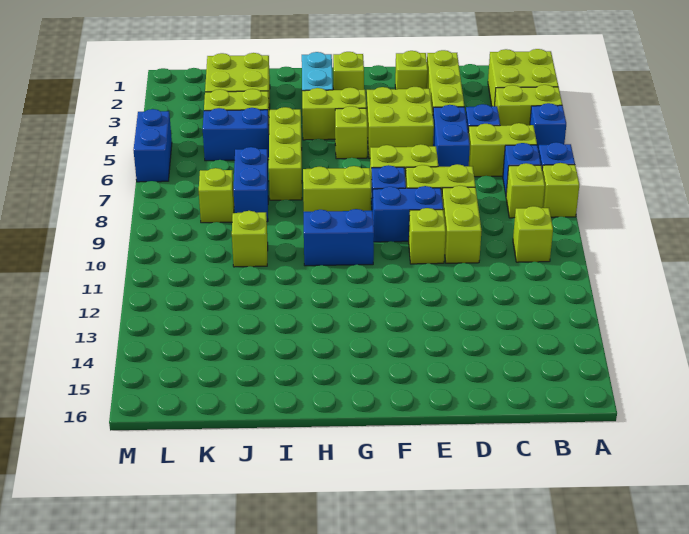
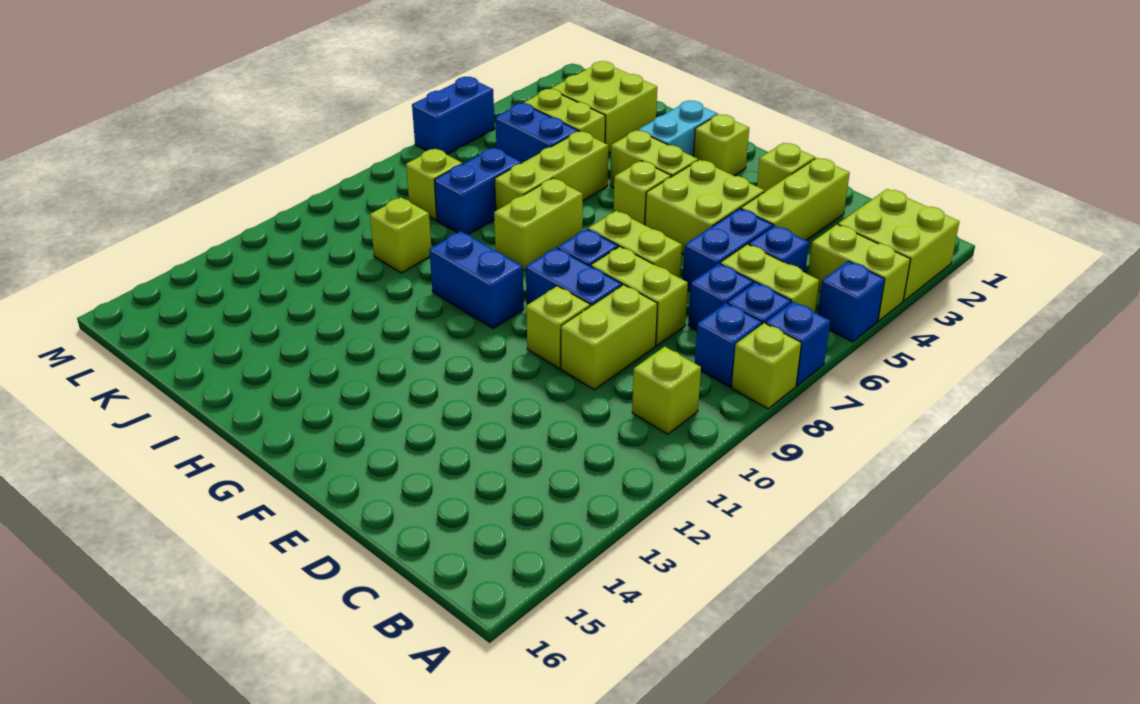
lime 1x1 brick [506,163,545,218] -> blue 1x1 brick [695,303,762,387]
none -> blue 1x1 brick [688,264,754,330]
lime 1x2 brick [303,166,371,212] -> lime 1x2 brick turned to [494,178,583,271]

